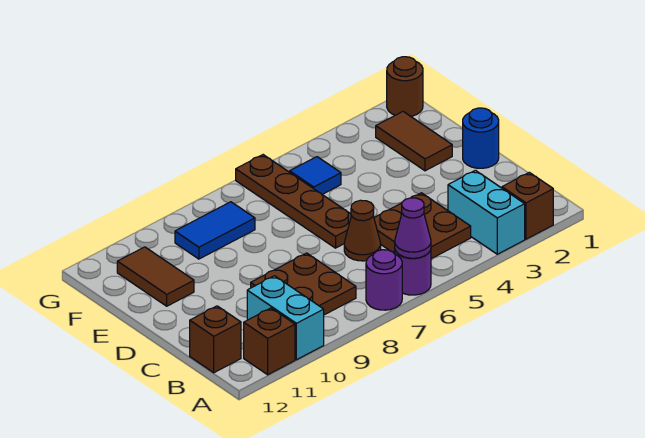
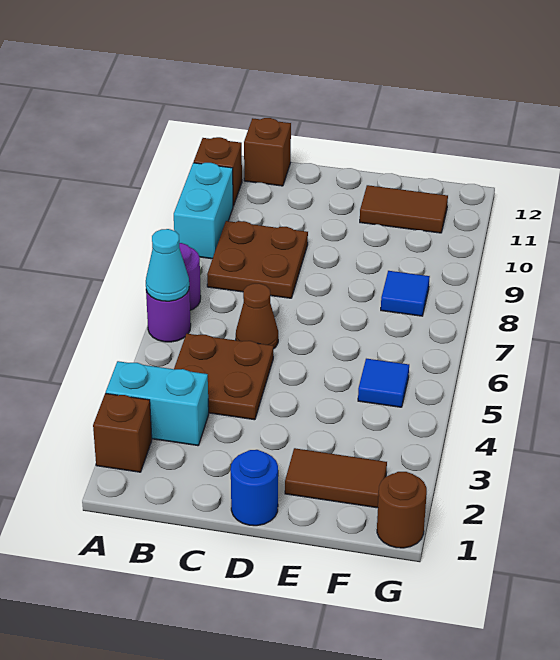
purple 1x1 cone [395,198,431,258] -> cyan 1x1 cone [146,229,189,301]
cyan 1x2 brick [247,276,324,360] -> cyan 1x2 brick turned to [174,163,233,259]
brown 1x4 plate [236,155,351,248] -> none
blue 1x2 tile [175,202,255,259] -> blue 1x1 tile [381,271,430,316]

